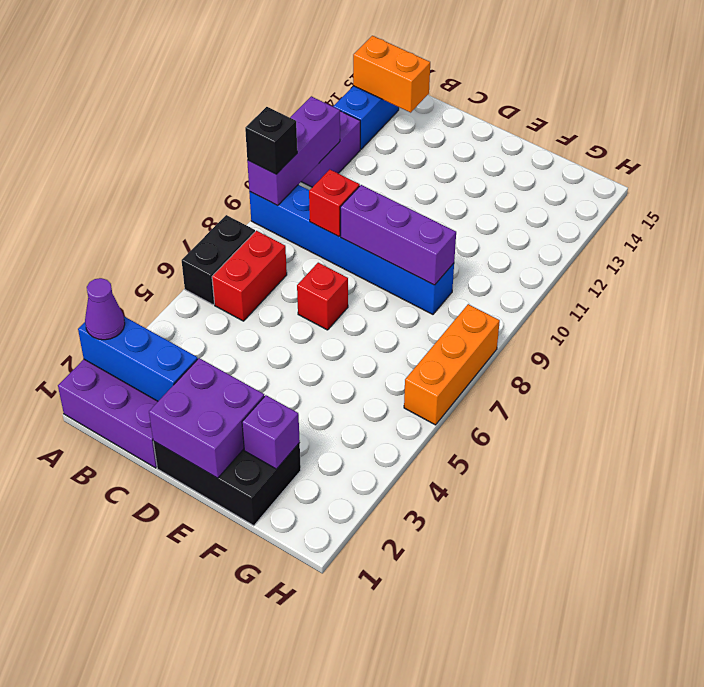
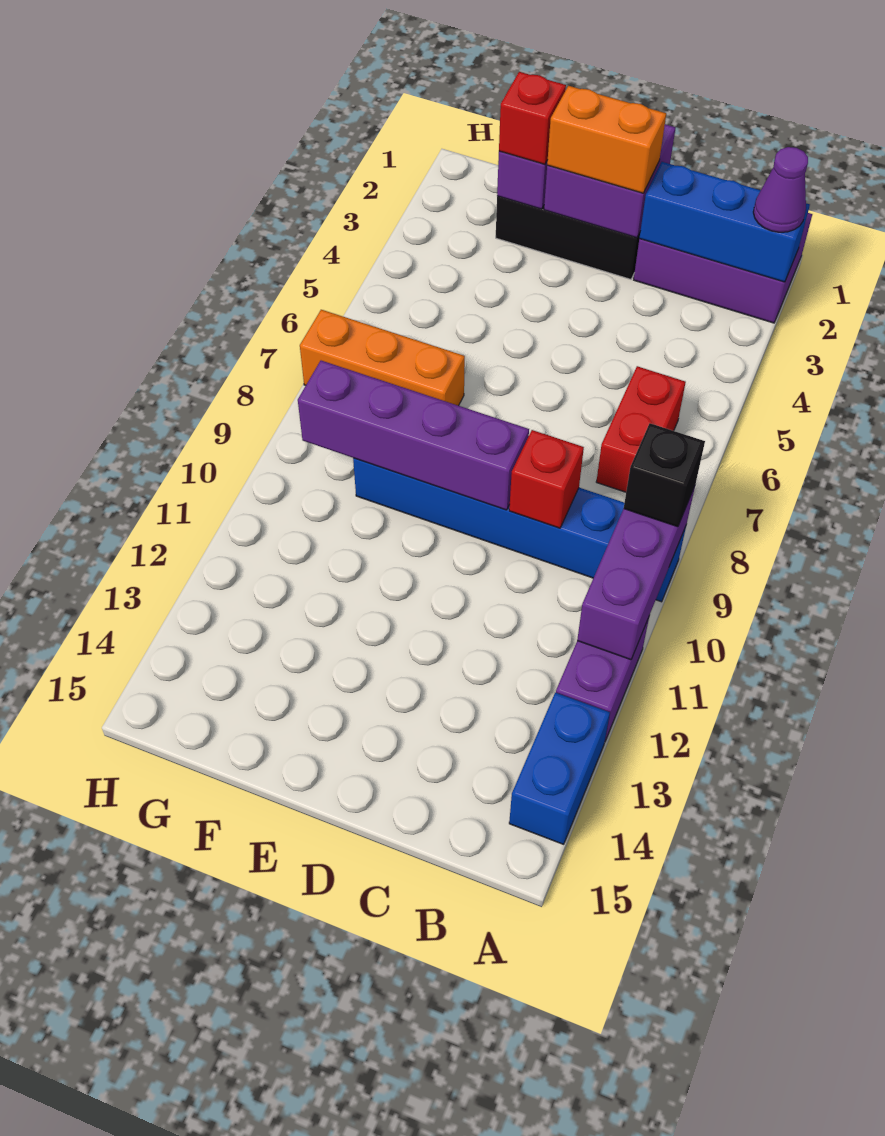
black 1x2 brick [182,215,255,305] -> none
orange 1x2 brick [353,36,430,112] -> orange 1x2 brick moved to [547,86,666,193]
red 1x1 brick [297,263,348,330] -> red 1x1 brick moved to [499,72,566,164]
purple 1x3 brick [340,185,456,285] -> purple 1x4 brick [298,361,529,510]
orange 1x3 brick [404,304,500,425] -> orange 1x3 brick turned to [300,310,465,406]

